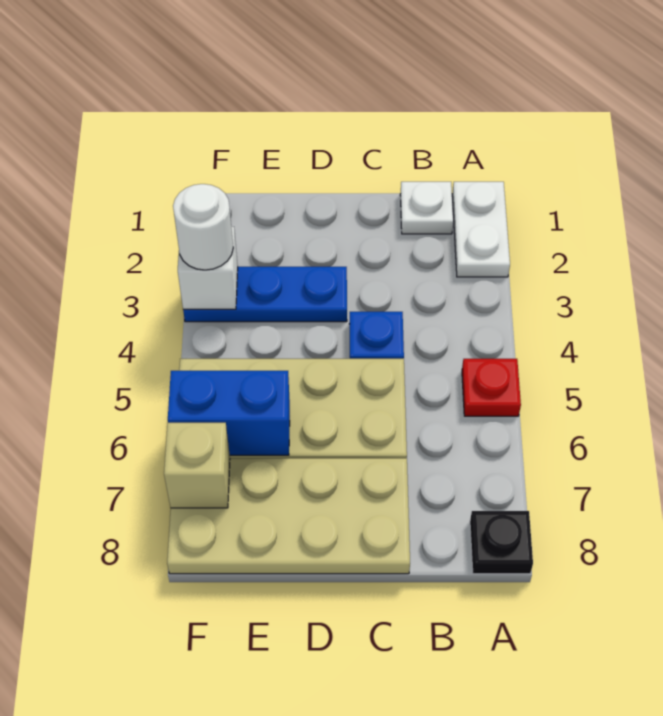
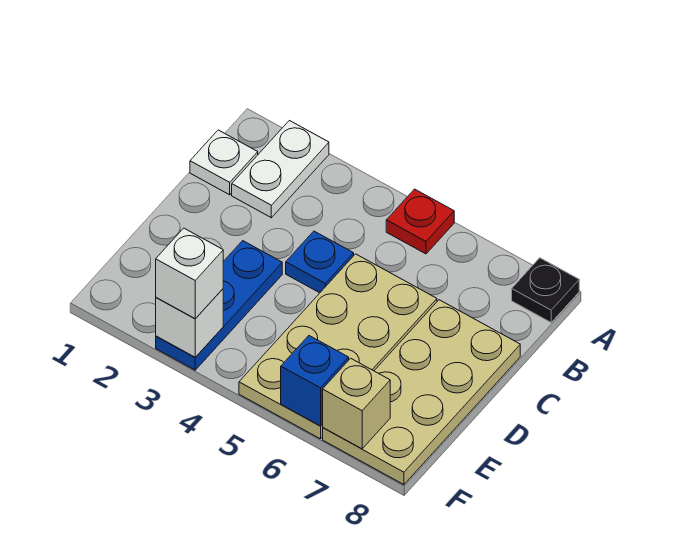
white 1x2 plate [452,182,510,277] -> white 1x2 plate turned to [232,121,329,218]
blue 1x2 brick [168,371,290,455] -> blue 1x1 brick [281,336,349,426]
white 1x1 round brick [173,184,233,270] -> white 1x1 brick [156,228,223,319]

